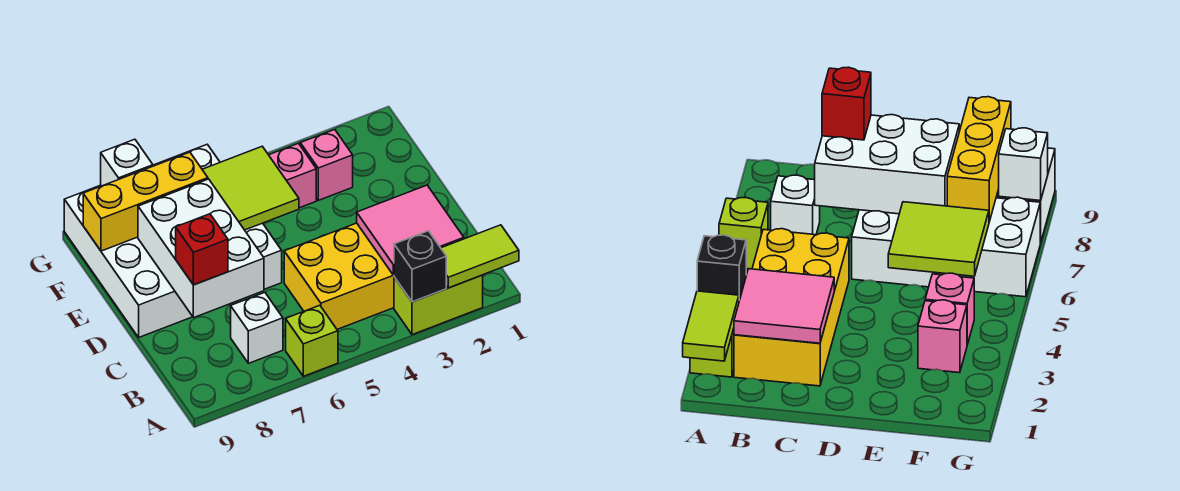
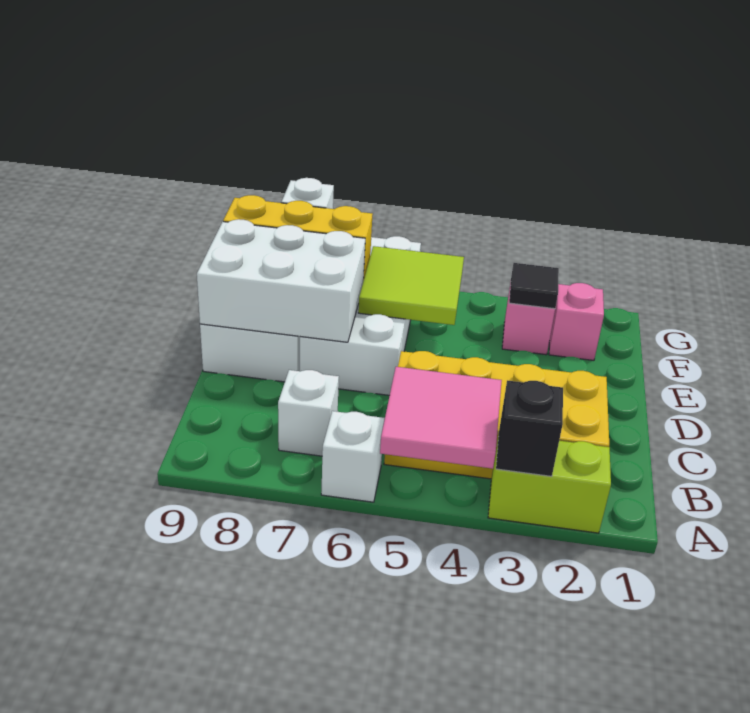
lime 1x2 tile [441,225,519,288] -> none
lime 1x1 brick [286,305,338,376] -> white 1x1 brick [321,411,385,502]
pink 2x2 tile [357,185,464,275] -> pink 2x2 tile moved to [380,367,502,469]
white 2x3 brick [138,179,264,318] -> white 2x3 brick turned to [197,219,365,342]
red 1x1 brick [176,214,228,285] -> none
none -> black 1x1 tile [509,263,559,309]
pink 1x1 brick [269,143,316,208] -> pink 1x1 brick moved to [549,283,604,360]

